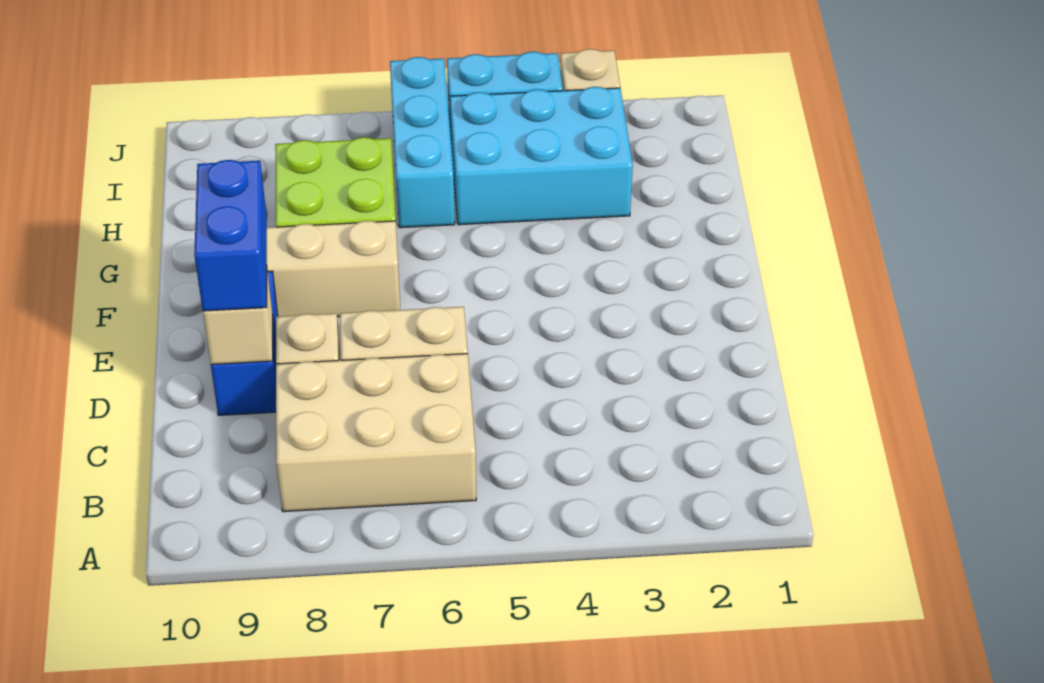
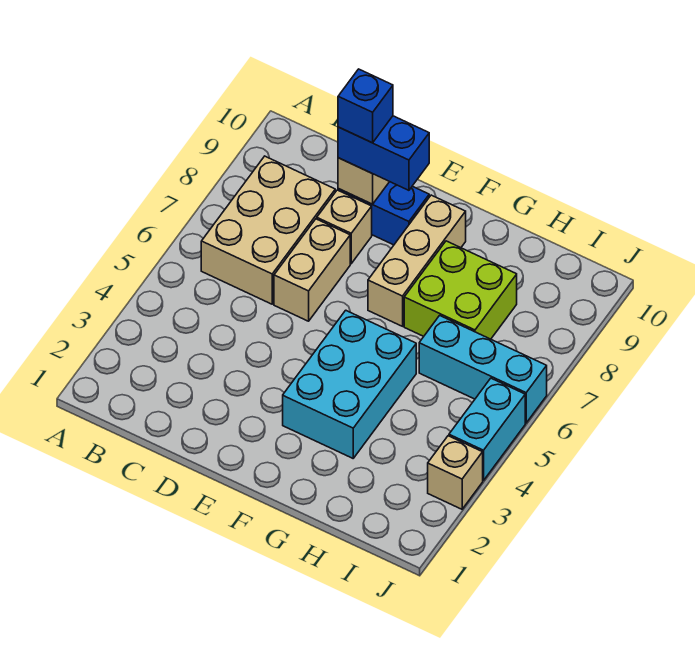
none -> blue 1x1 brick [338,69,393,143]
cyan 2x3 brick [450,87,633,225] -> cyan 2x3 brick moved to [283,310,416,458]

